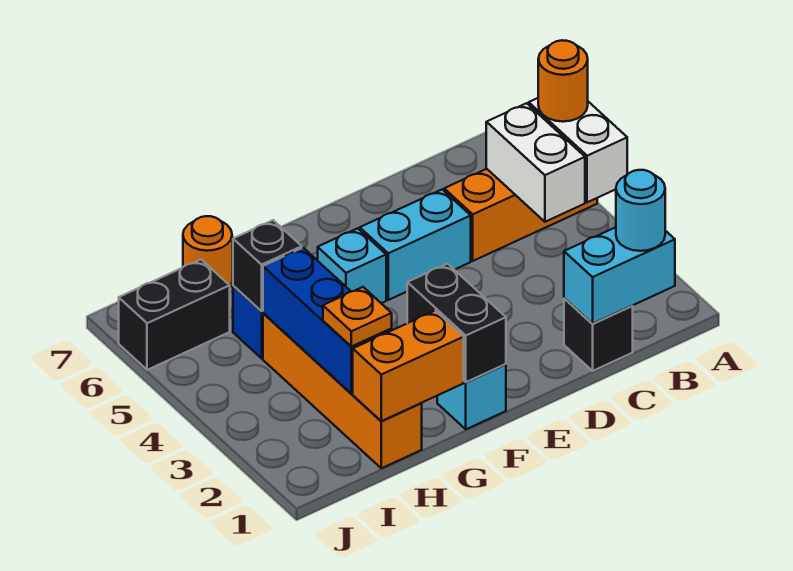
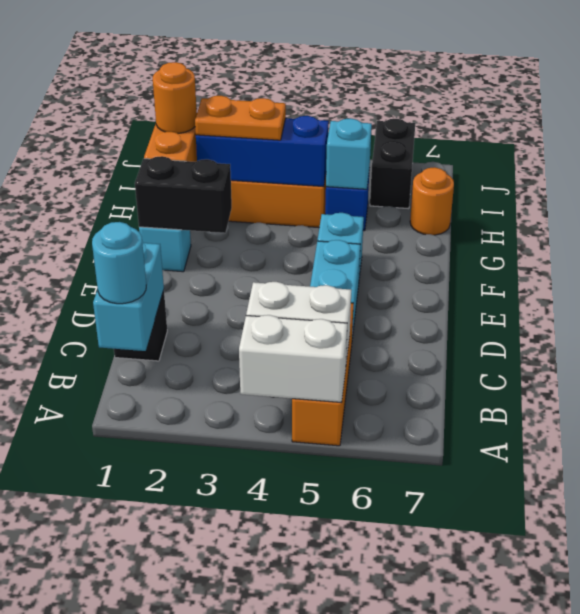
orange 1x1 round brick [538,40,588,122] -> orange 1x1 round brick moved to [153,62,197,133]
orange 1x1 plate [323,287,392,347] -> orange 1x2 plate [195,96,286,140]
black 1x1 brick [233,220,302,311] -> cyan 1x1 brick [326,118,372,189]

